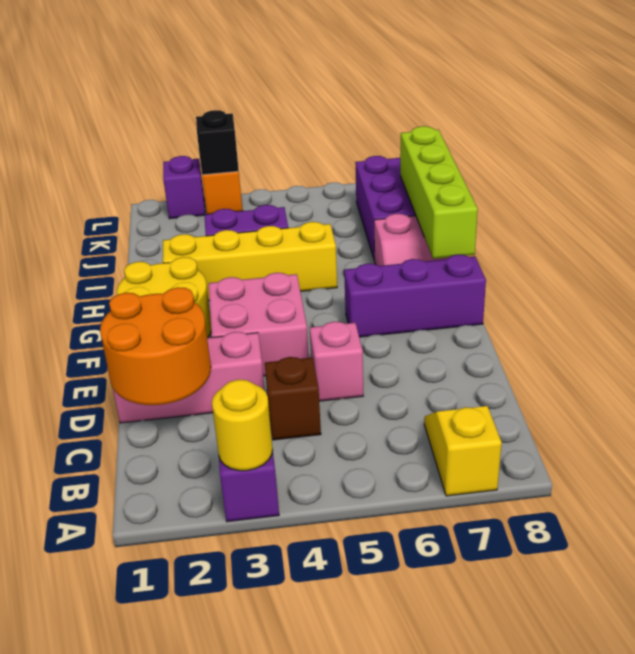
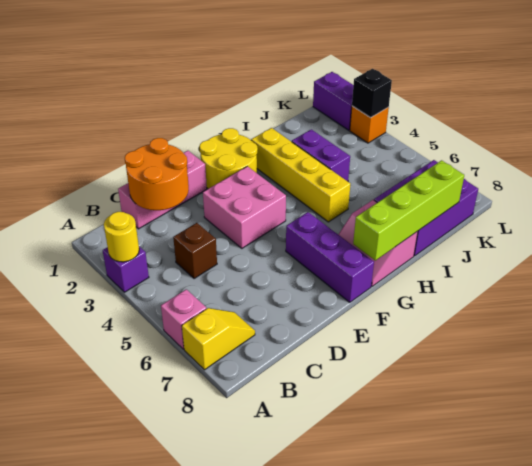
pink 1x3 brick [113,332,265,423] -> pink 1x3 brick turned to [118,151,207,229]
pink 1x1 brick [310,322,363,401] -> pink 1x1 brick moved to [161,289,206,349]
purple 1x1 brick [163,156,205,219] -> purple 1x2 brick [313,72,353,130]

